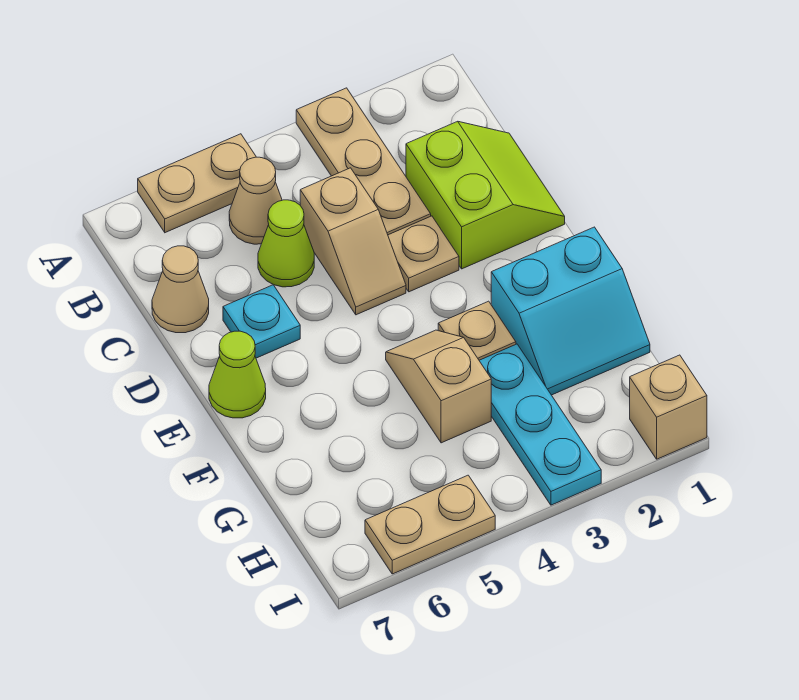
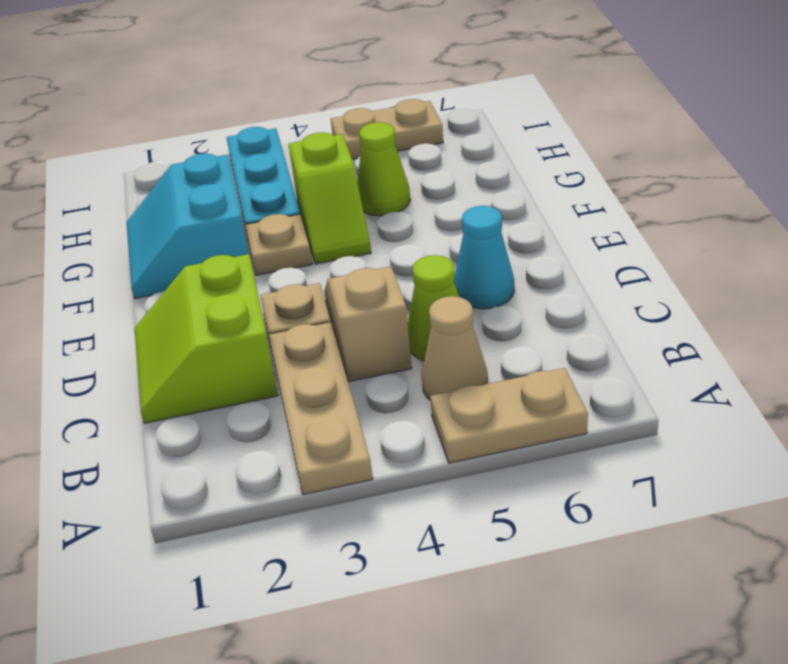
tan 1x1 cone [152,246,209,333] -> none
cyan 1x1 plate [223,285,300,358] -> cyan 1x1 cone [454,206,514,309]
lime 1x1 cone [209,331,266,418] -> lime 1x1 cone moved to [357,122,410,216]
cyan 2x2 slope [491,227,650,395] -> cyan 2x2 slope turned to [127,153,248,299]
tan 1x2 slope [386,330,491,443] -> lime 1x2 slope [289,133,371,264]
tan 1x1 brick [630,355,707,459] -> none

